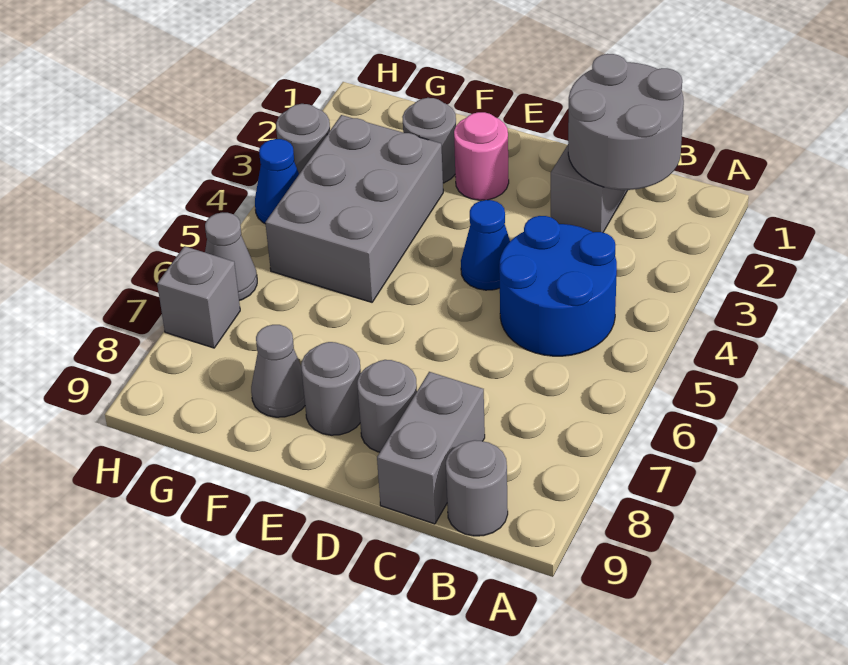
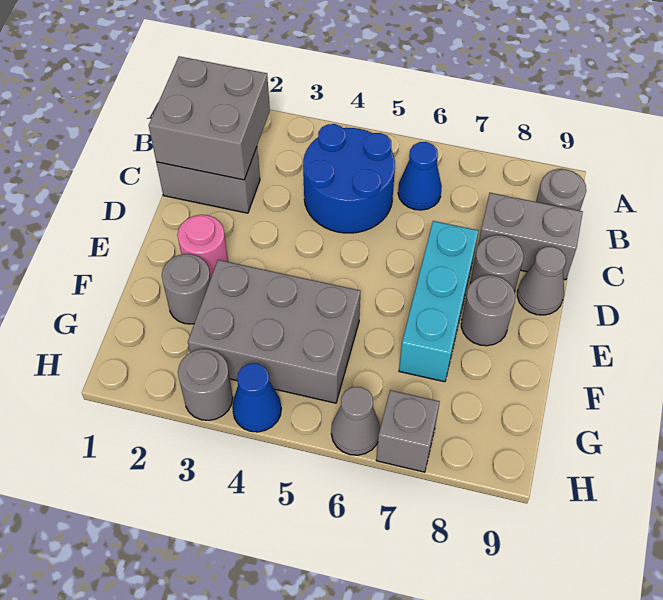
grey 2x2 round brick [568,54,684,190] -> grey 2x2 brick [149,56,270,180]
blue 1x1 cone [461,200,510,290] -> blue 1x1 cone moved to [398,142,442,210]
none -> cyan 1x3 brick [399,221,478,382]
grey 1x1 cone [251,325,305,417] -> grey 1x1 cone moved to [517,247,566,315]

